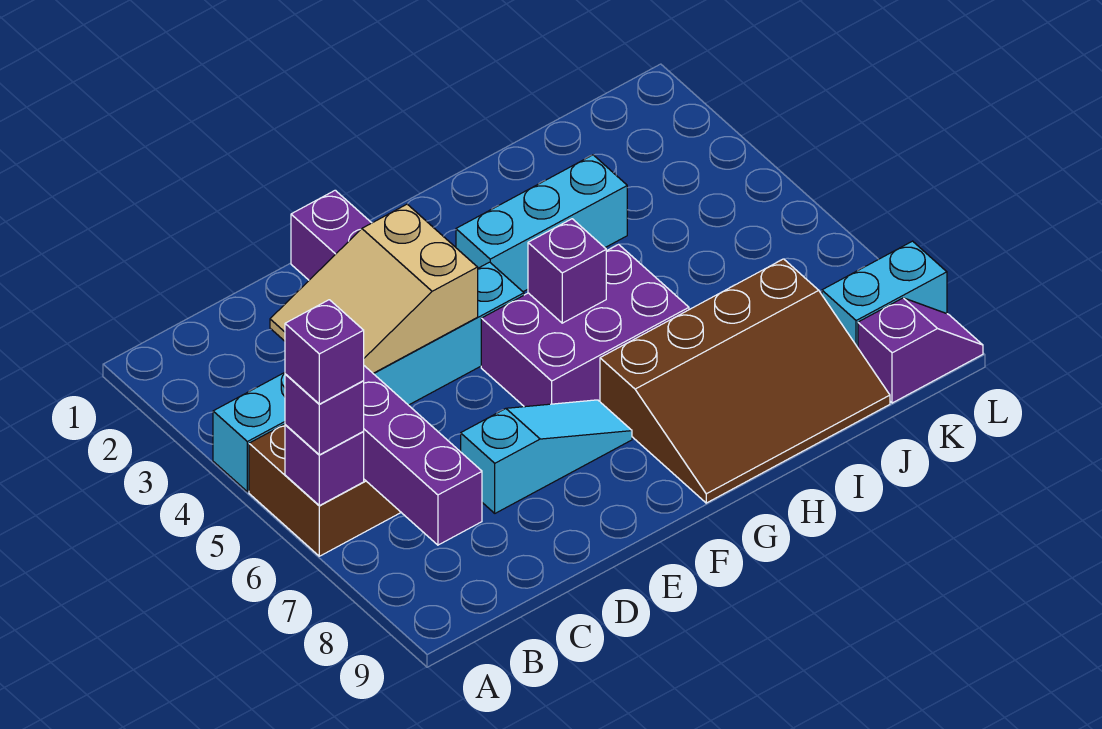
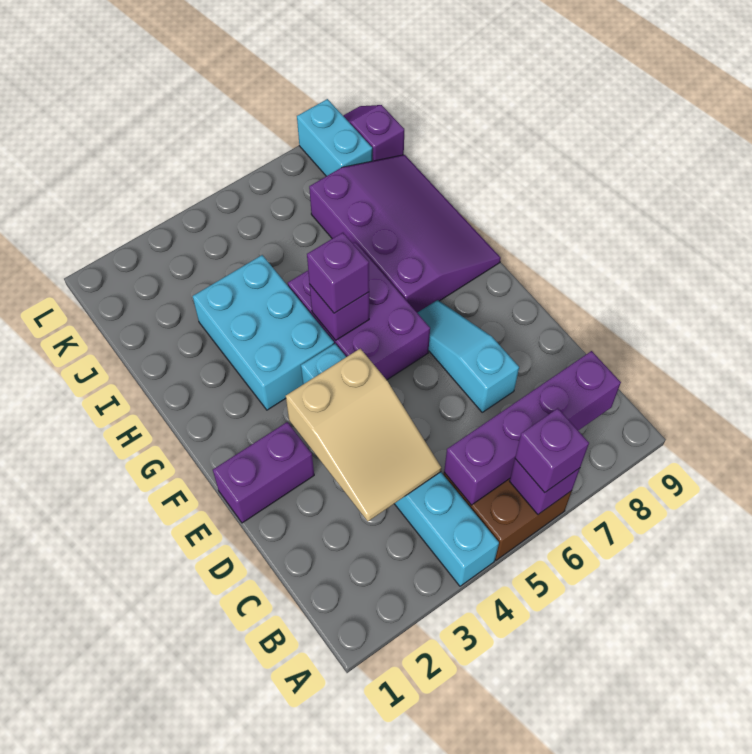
purple 1x1 brick [285,300,364,404] -> purple 1x1 brick moved to [307,233,369,313]
cyan 1x3 brick [456,155,627,292] -> cyan 2x3 brick [193,255,334,410]
brown 3x4 slope [600,259,890,503] -> purple 3x4 slope [309,155,501,313]

